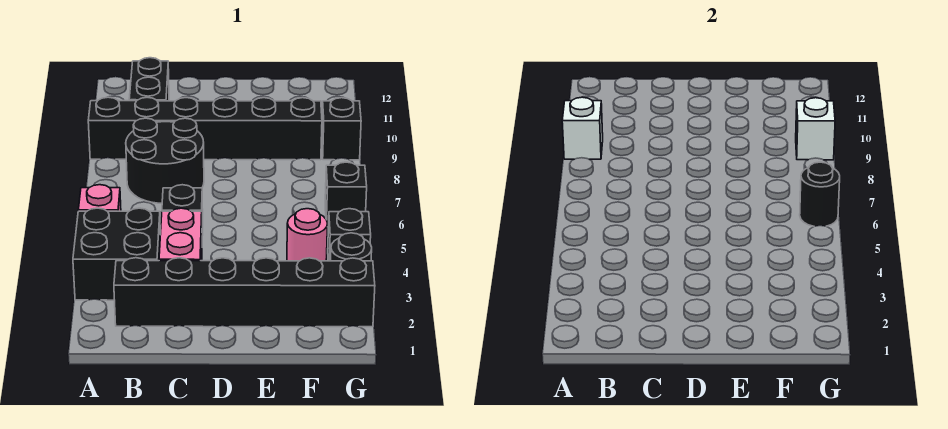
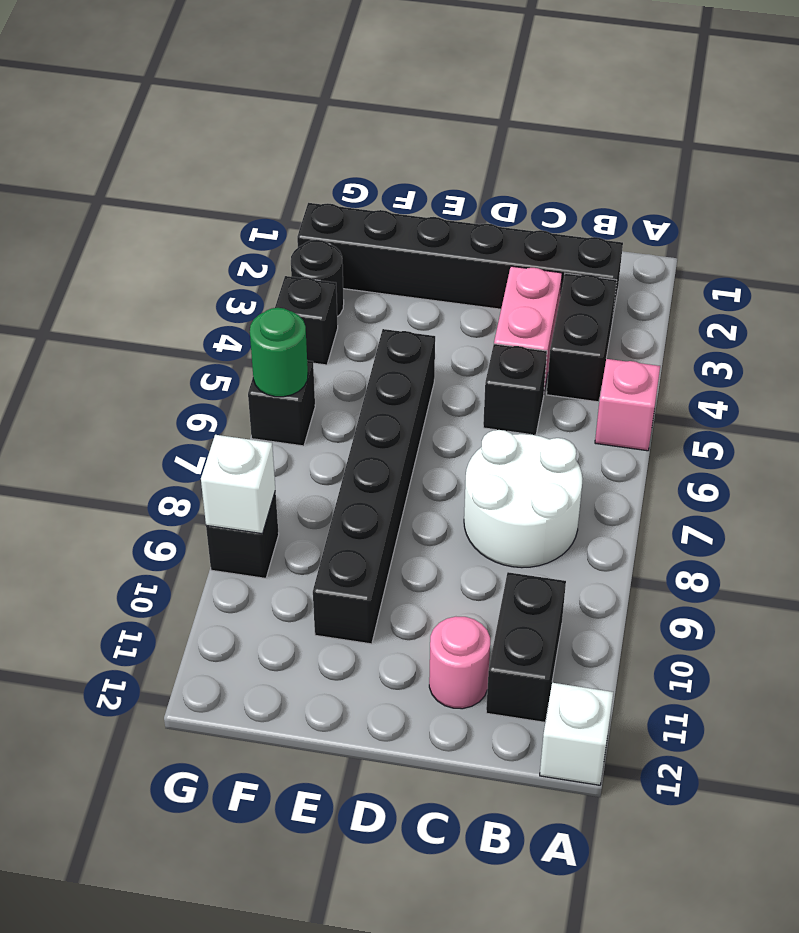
black 2x2 brick [73,208,160,300] -> black 1x2 brick [547,273,617,402]
black 1x6 brick [88,97,322,160] -> black 1x6 brick turned to [313,329,435,644]
white 1x1 brick [562,97,603,159] -> white 1x1 brick moved to [540,683,613,785]
black 2x2 round brick [126,118,204,203] -> white 2x2 round brick [464,430,582,568]
pink 1x1 round brick [287,209,328,261] -> pink 1x1 round brick moved to [429,616,490,709]
black 1x1 round brick [800,162,840,226] -> green 1x1 round brick [250,308,308,397]

